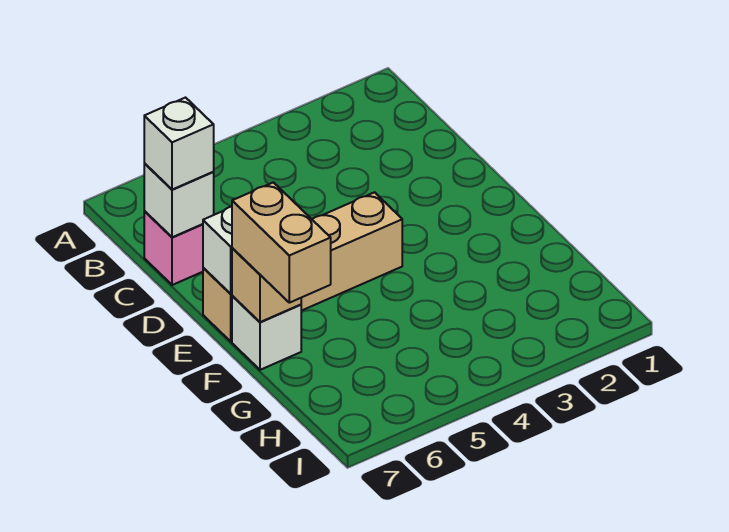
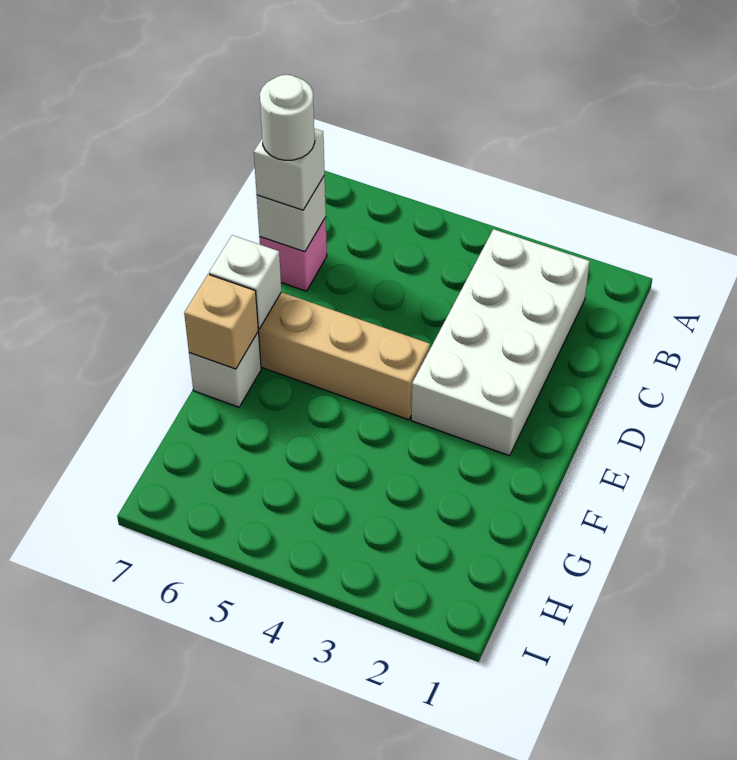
none -> white 2x4 brick [411,229,590,456]
none -> white 1x1 round brick [260,75,315,160]
tan 1x2 brick [232,182,331,303] -> none

